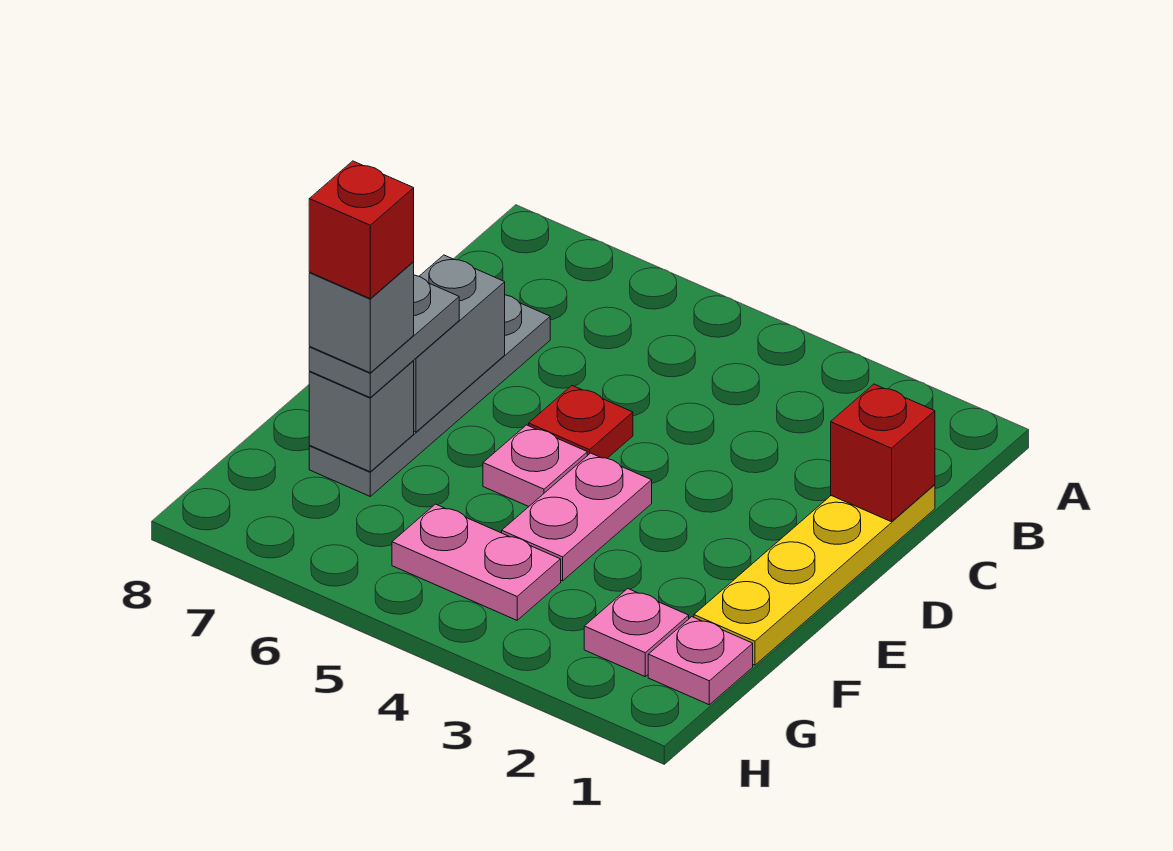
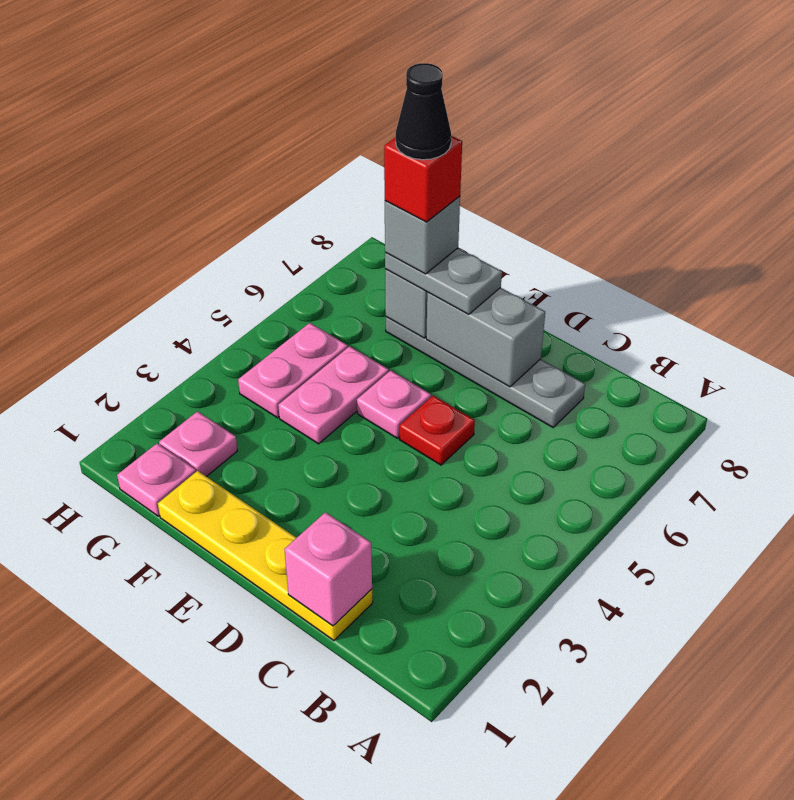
red 1x1 brick [831,384,935,522] -> pink 1x1 brick [285,512,372,626]
pink 1x2 plate [502,453,652,581] -> pink 1x2 plate turned to [278,346,389,444]
none -> black 1x1 cone [396,63,451,160]

